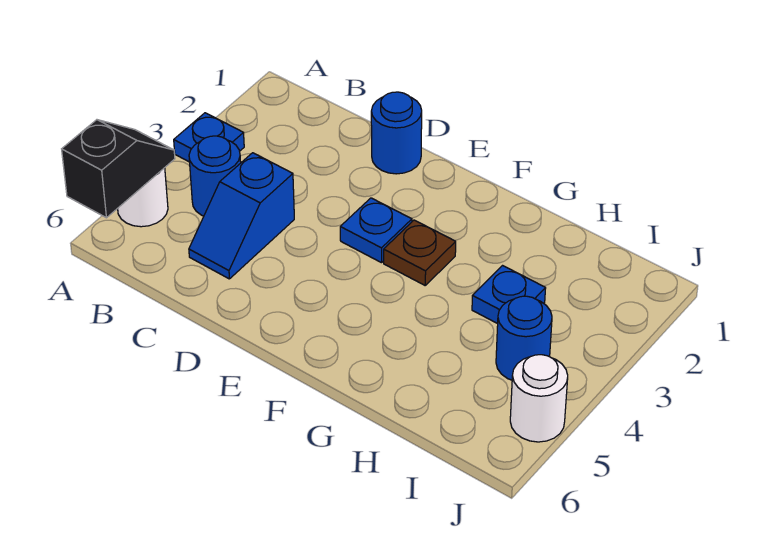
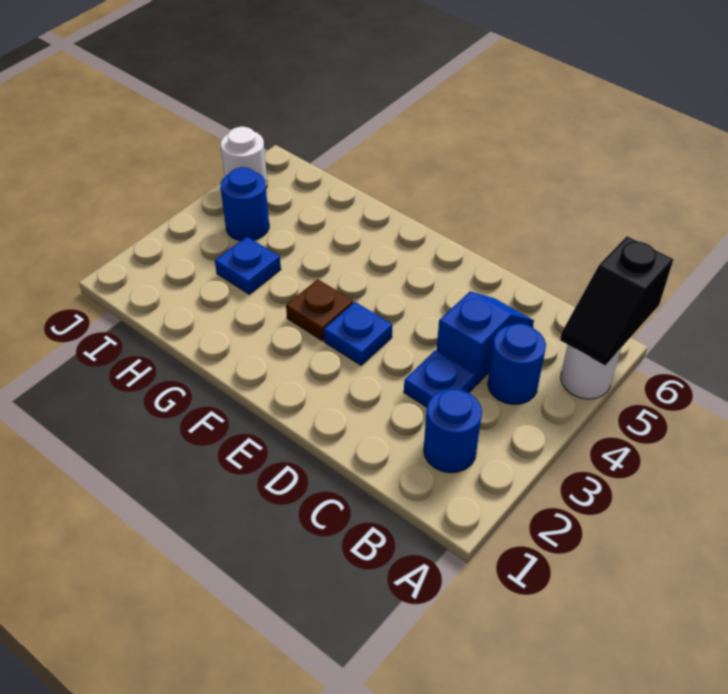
blue 1x1 plate [174,113,244,162] -> blue 1x1 plate moved to [404,350,476,407]
blue 1x1 round brick [371,92,422,174] -> blue 1x1 round brick moved to [424,389,482,473]

